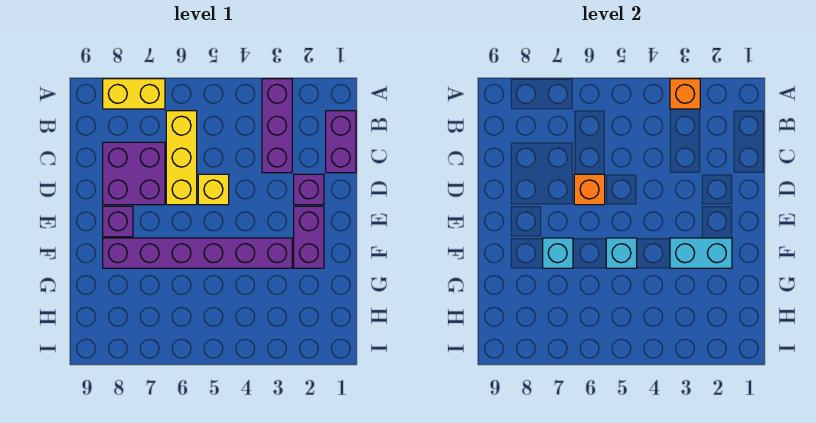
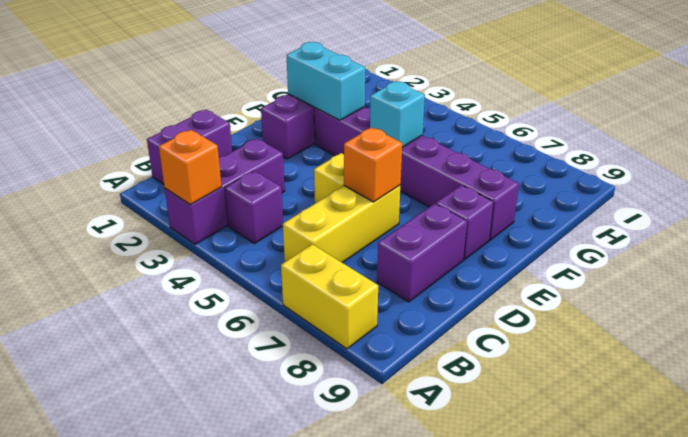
purple 2x2 brick [103,142,165,205] -> purple 1x2 brick [377,204,467,302]
purple 1x1 brick [294,174,324,205] -> purple 1x1 brick moved to [225,171,283,243]
cyan 1x1 brick [543,238,573,268] -> none

